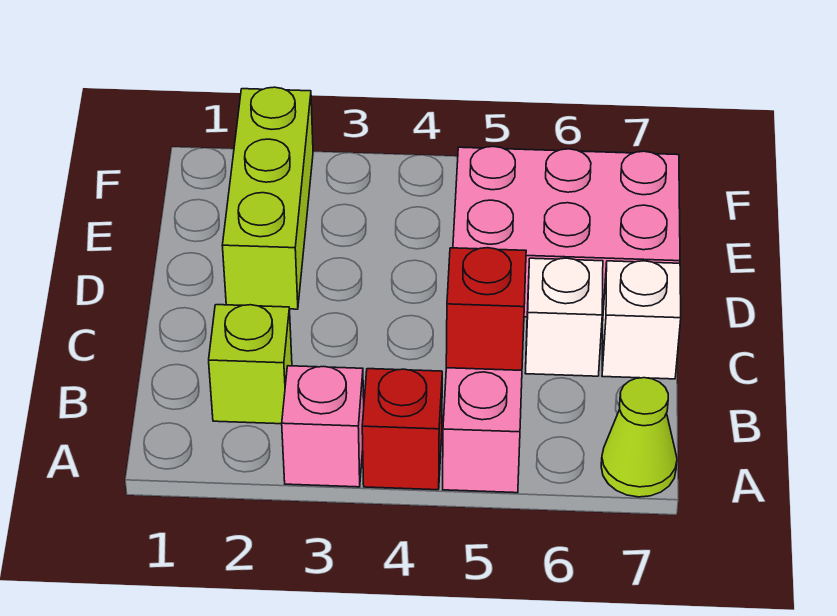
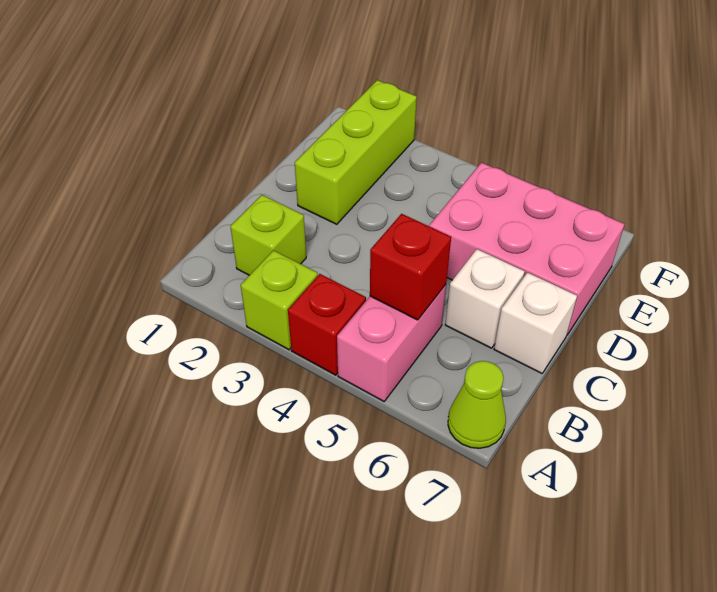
pink 1x1 brick [282,366,364,487] -> lime 1x1 brick [241,250,318,350]

